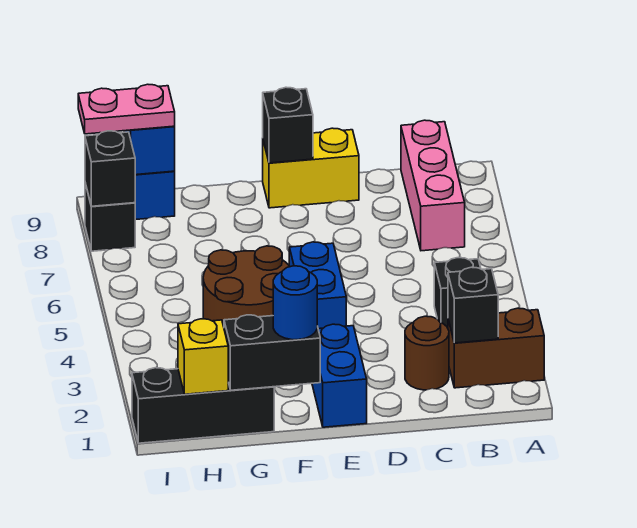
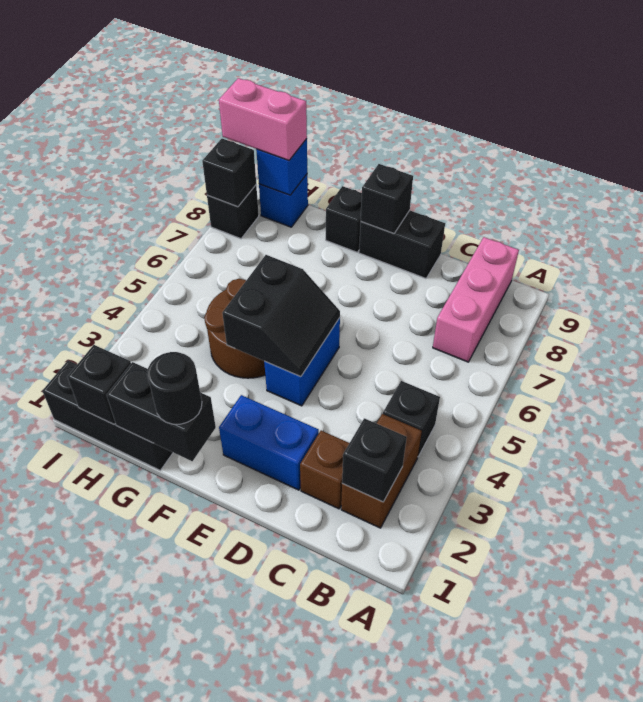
brown 1x2 brick [448,308,544,388] -> brown 1x2 brick turned to [341,414,422,528]
brown 1x1 round brick [405,316,449,390] -> brown 1x1 brick [300,431,349,509]
yellow 1x2 brick [263,128,359,208] -> black 1x2 brick [359,210,445,278]
blue 1x2 brick [312,324,367,427] -> blue 1x2 brick turned to [219,395,319,490]
none -> black 2x2 slope [222,255,340,377]
blue 1x1 round brick [273,266,317,340] -> black 1x1 round brick [147,352,202,424]
none -> black 1x1 brick [326,186,362,252]
yellow 1x1 brick [178,319,228,394] -> black 1x1 brick [67,345,131,424]
pink 1x2 plate [78,84,175,134] -> pink 1x2 brick [219,78,307,160]

